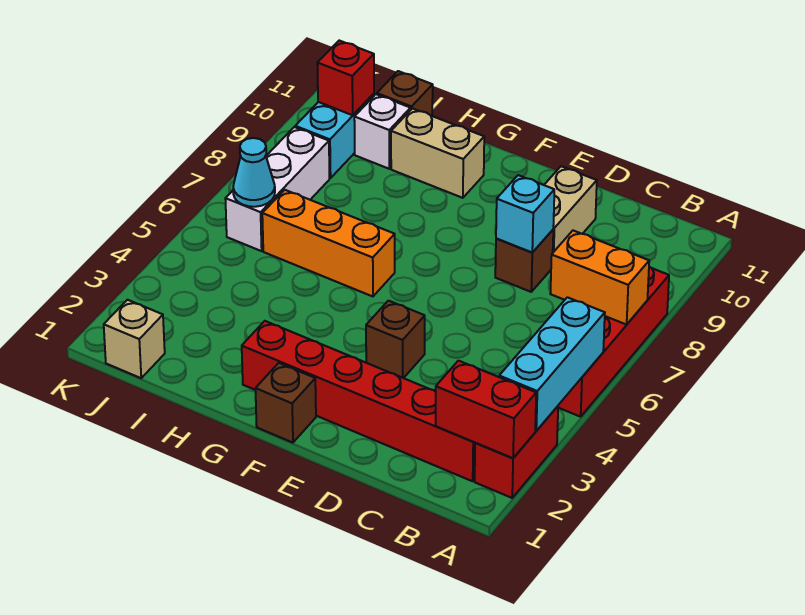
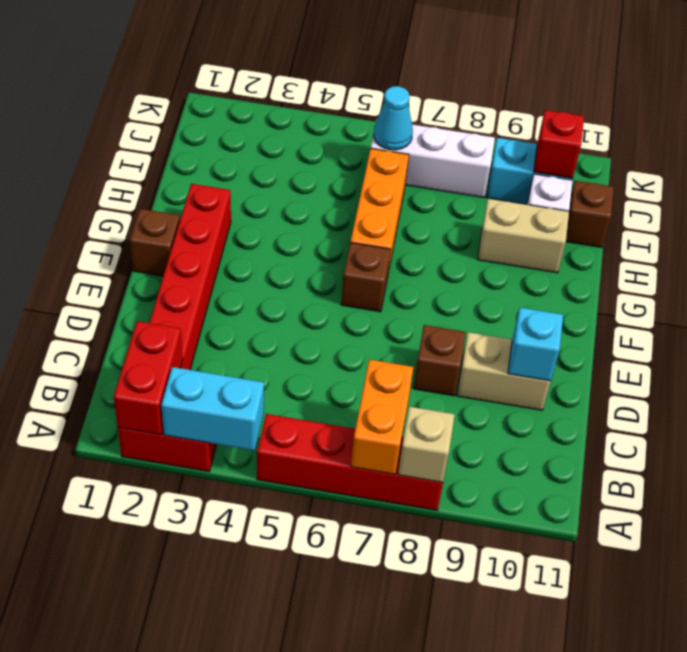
cyan 1x3 brick [499,297,605,431] -> cyan 1x2 brick [161,367,264,451]
cyan 1x1 brick [496,175,554,252] -> cyan 1x1 brick moved to [508,308,563,381]
brown 1x1 brick [366,301,425,378] -> brown 1x1 brick moved to [341,243,391,312]
tan 1x2 brick [391,109,484,198] -> tan 1x2 brick turned to [478,198,569,273]
tan 1x1 brick [104,300,165,378] -> tan 1x1 brick moved to [398,407,455,482]

